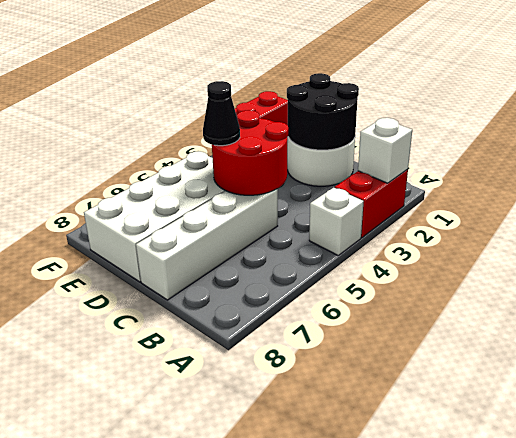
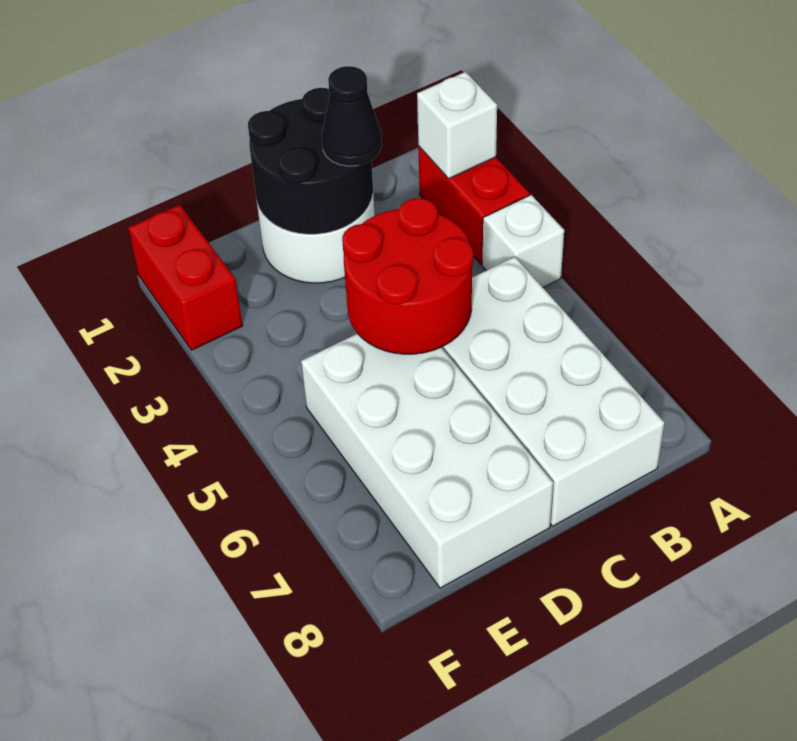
white 1x4 brick [136,189,278,300] -> white 2x4 brick [442,257,664,526]
black 1x1 cone [203,81,240,146] -> black 1x1 cone moved to [322,66,382,166]

